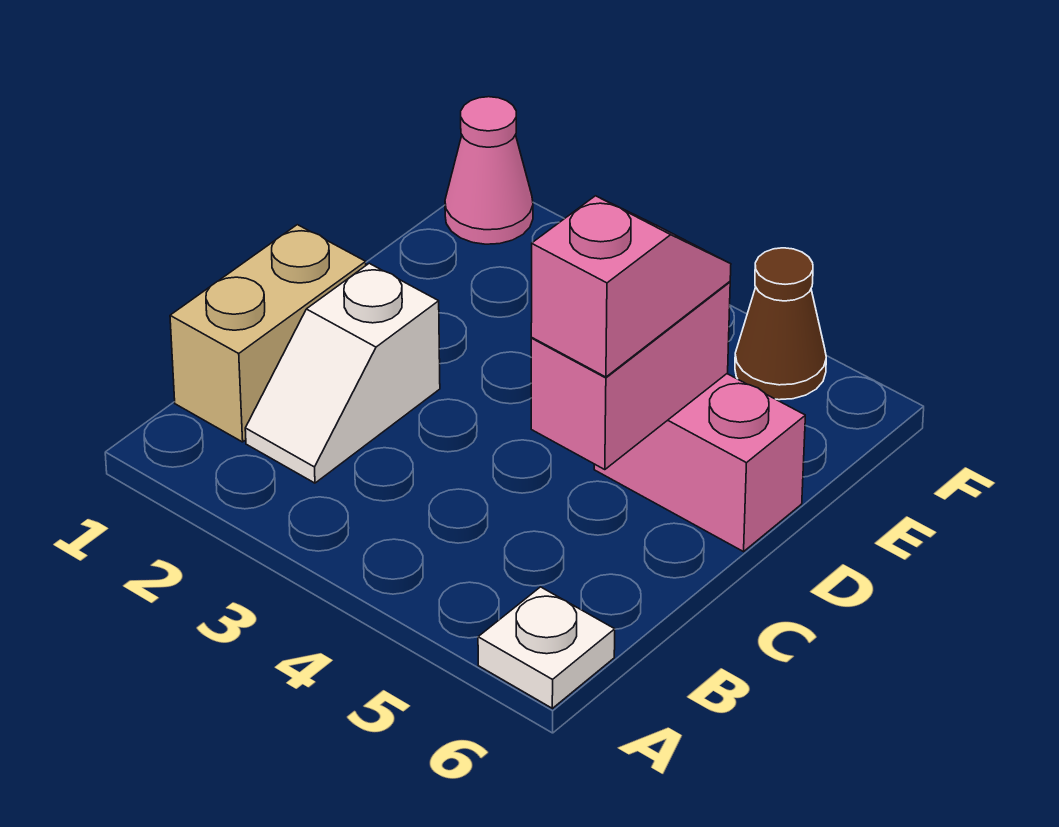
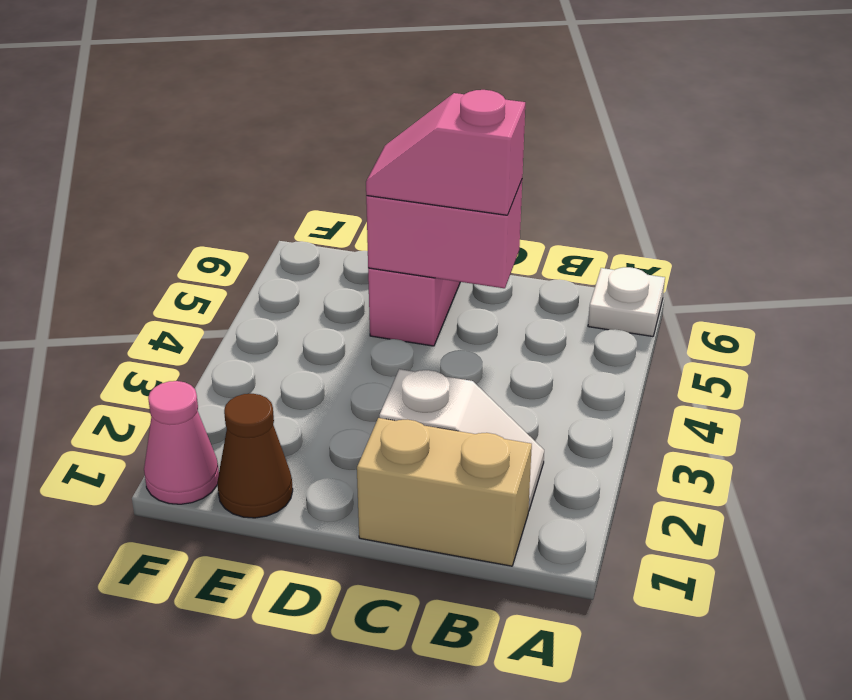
brown 1x1 cone [735,248,826,400] -> brown 1x1 cone moved to [217,394,293,518]

